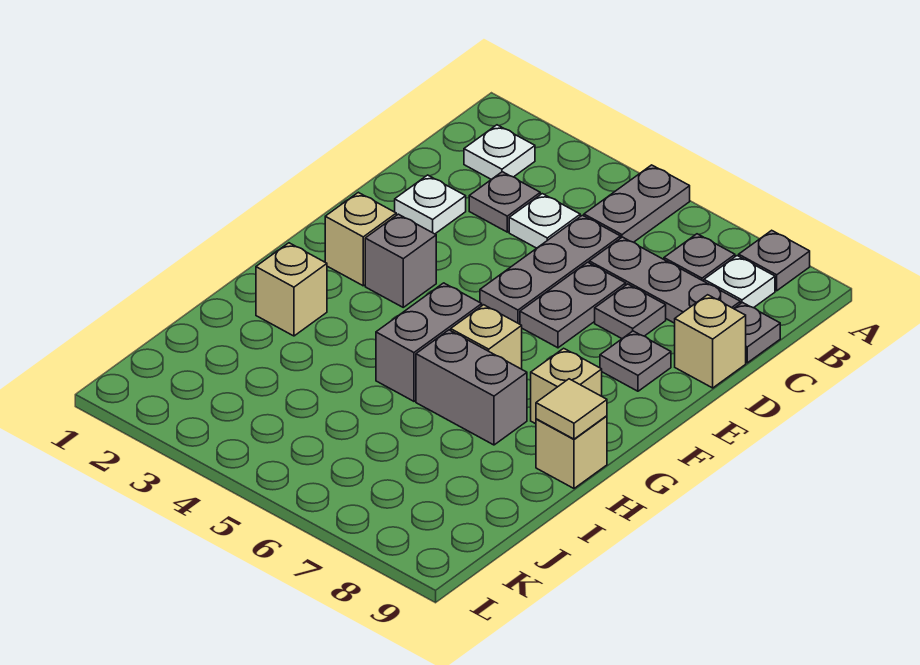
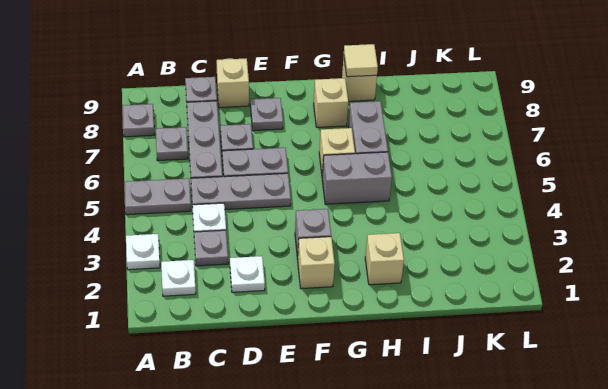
white 1x1 plate [704,256,775,308] -> white 1x1 plate moved to [126,234,160,270]

